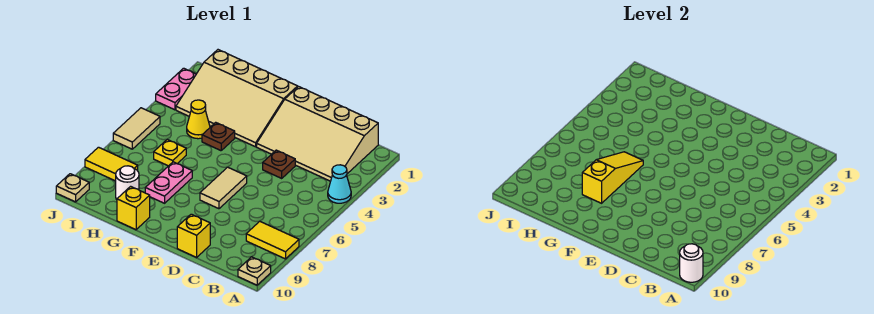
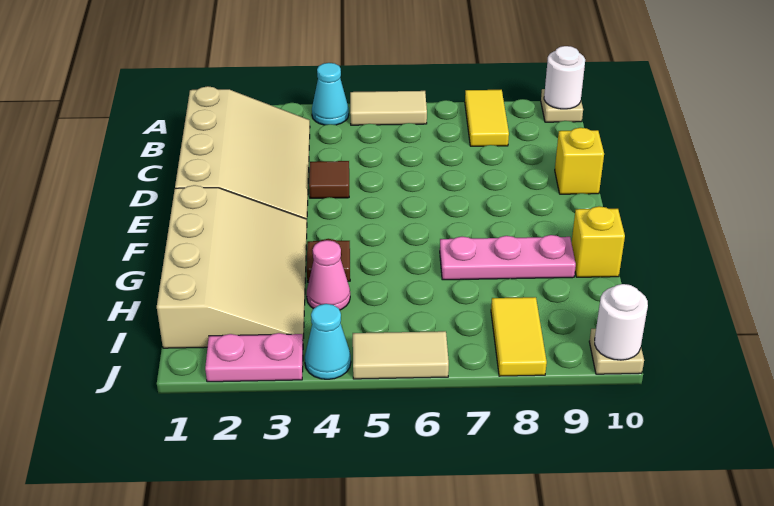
brown 1x1 plate [263,150,295,178] -> brown 1x1 tile [309,161,349,198]
tan 1x2 tile [200,167,247,209] -> tan 1x2 tile moved to [350,91,427,125]
yellow 1x3 slope [582,152,643,203] -> none
pink 1x2 plate [145,162,192,203] -> pink 1x3 plate [440,235,576,280]
yellow 1x1 cone [187,100,210,139] -> pink 1x1 cone [307,240,350,310]
yellow 1x1 plate [154,140,186,166] -> none
white 1x1 round brick [116,166,139,200] -> white 1x1 round brick moved to [595,284,648,360]
none -> cyan 1x1 cone [305,304,351,379]

